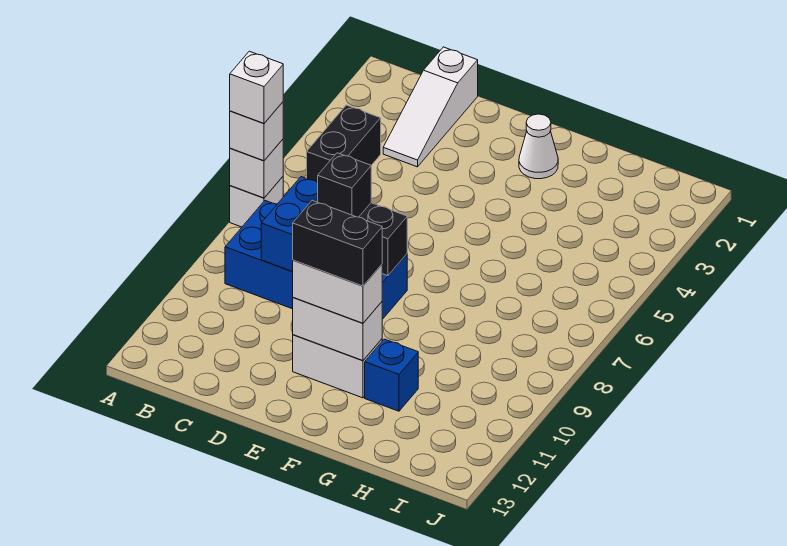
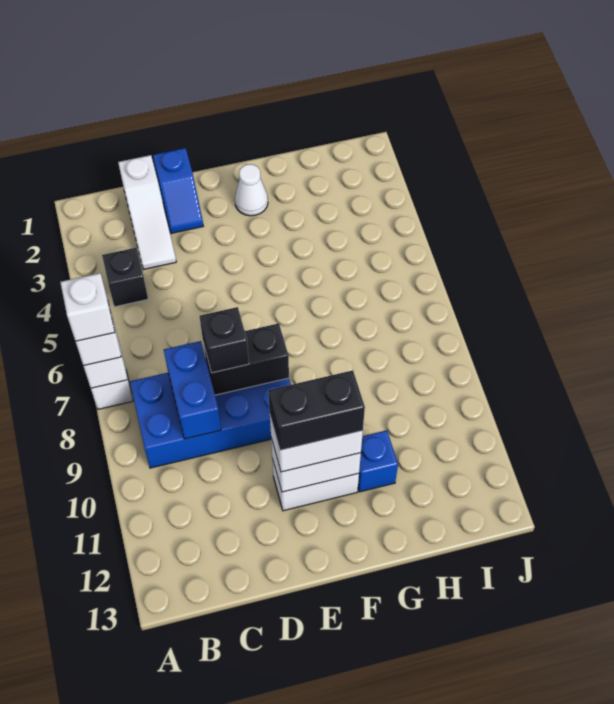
black 1x2 brick [307,105,381,182] -> black 1x1 brick [102,248,148,307]
none -> blue 1x2 slope [153,148,203,233]

